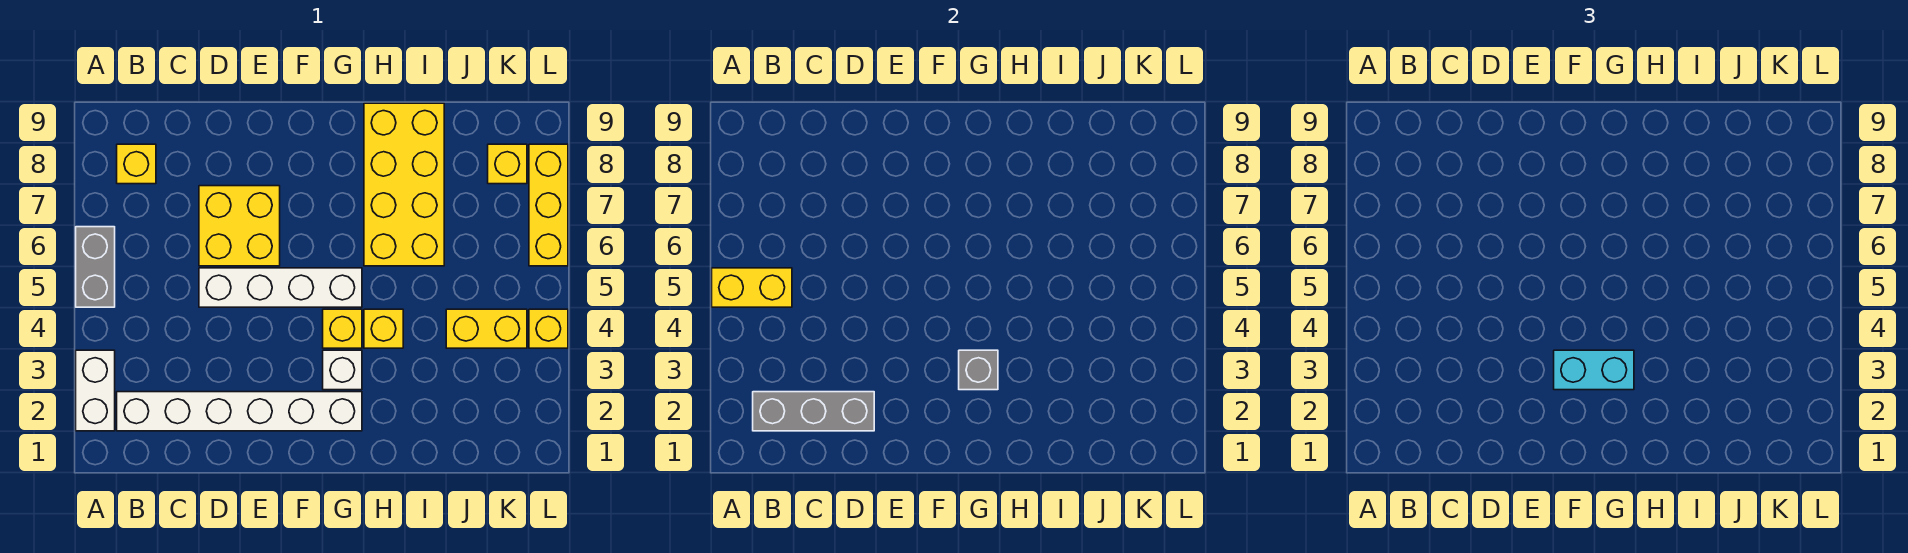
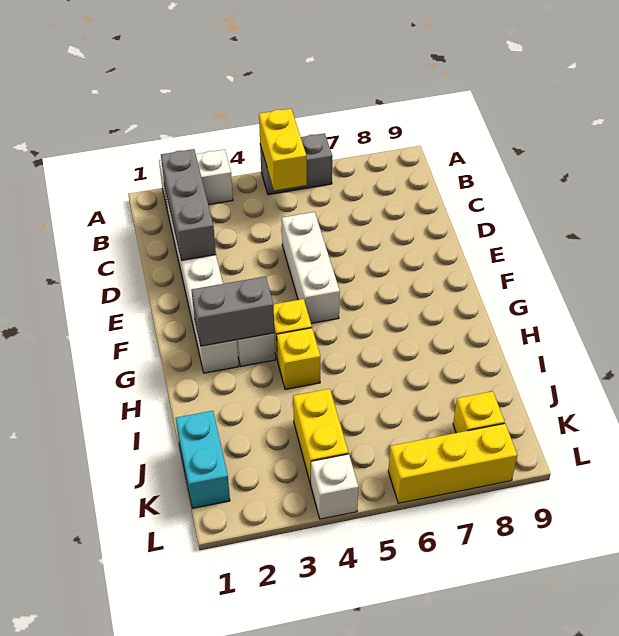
yellow 1x1 brick [117,144,156,184] -> none
white 1x4 brick [199,268,362,307] -> white 1x3 brick [282,212,340,323]
yellow 2x2 brick [199,186,280,266] -> none
cyan 1x2 brick [1554,350,1634,390] -> cyan 1x2 brick moved to [176,411,230,508]
grey 1x1 brick [959,350,998,390] -> grey 1x2 brick [191,276,274,346]
yellow 2x4 brick [364,103,444,266] -> none
yellow 1x1 brick [529,309,568,348] -> white 1x1 brick [311,454,359,519]

